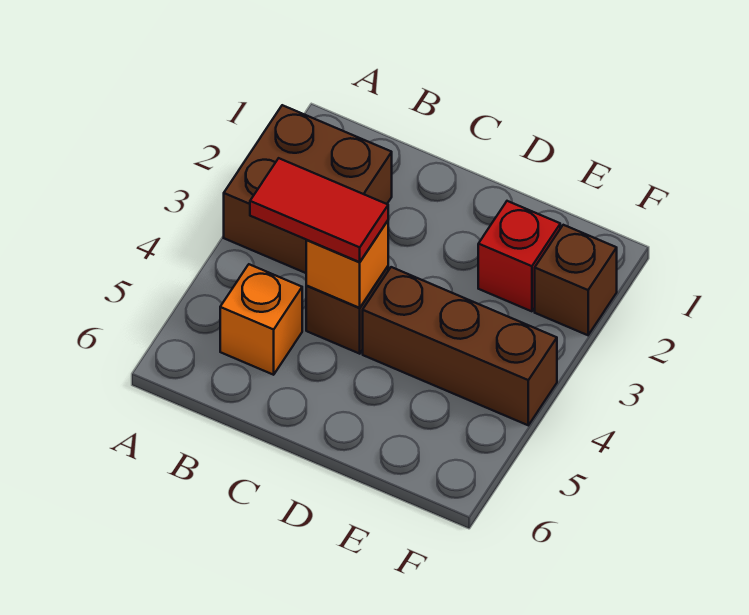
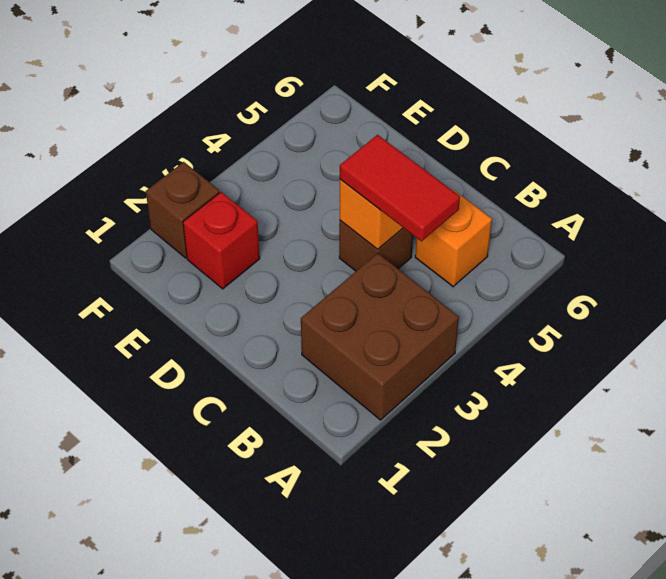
brown 1x3 brick [363,267,557,425] -> none

